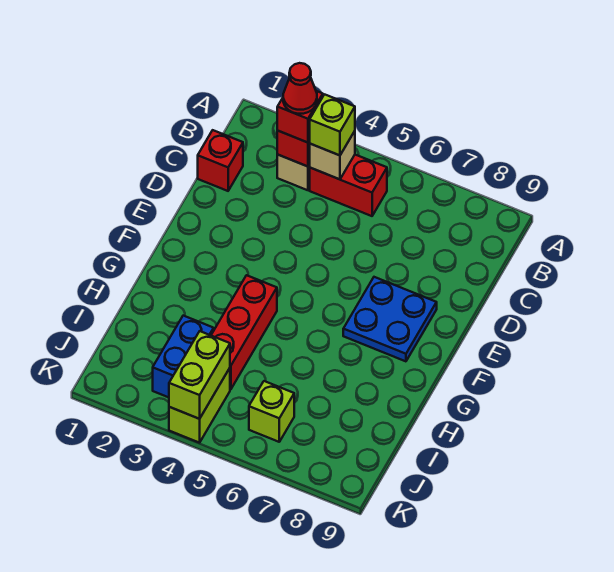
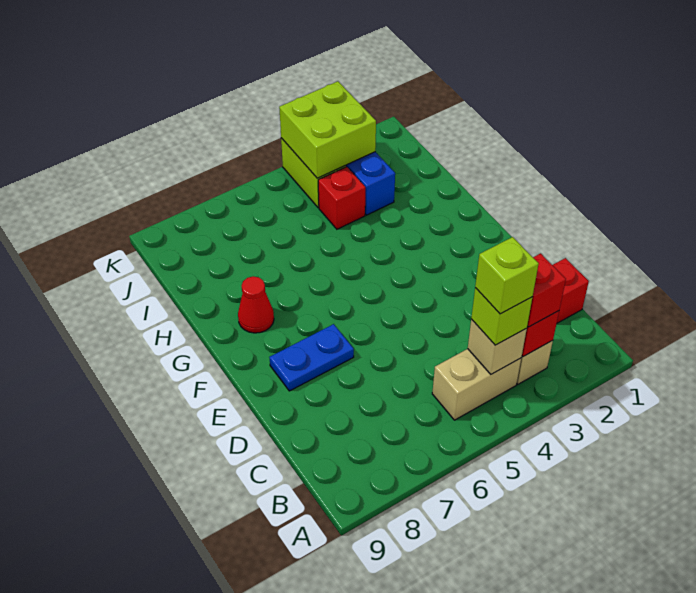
red 1x1 cone [283,63,317,114] -> red 1x1 cone moved to [238,276,274,333]
red 1x2 brick [310,155,387,216] -> tan 1x2 brick [432,349,521,420]
blue 2x2 plate [343,277,437,361] -> blue 1x2 plate [269,324,354,391]
red 1x3 brick [211,275,277,390] -> red 1x1 brick [318,167,365,229]
lime 1x2 brick [169,331,230,419] -> lime 2x2 brick [279,81,376,178]
lime 1x1 brick [249,381,294,442] -> lime 1x1 brick moved to [475,237,539,314]

